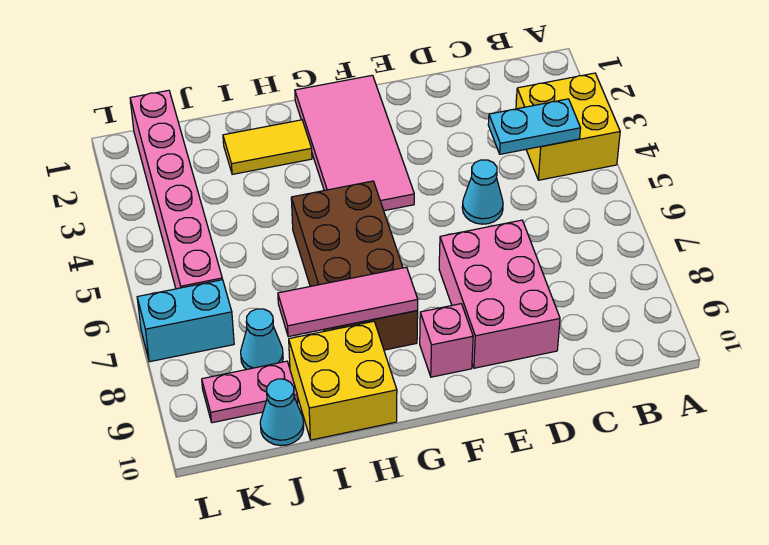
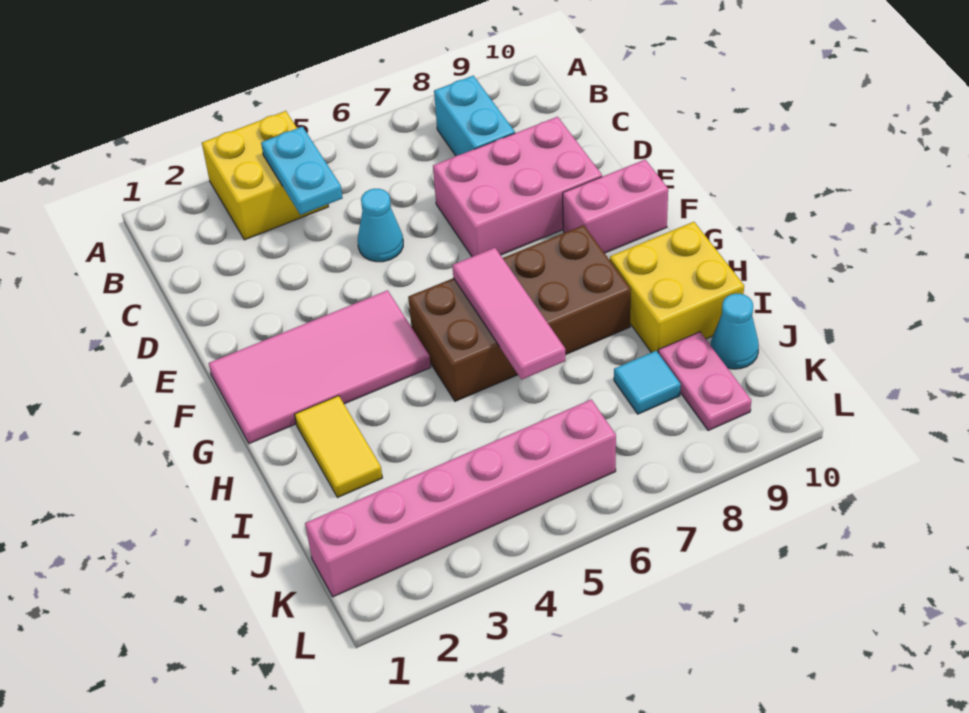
pink 1x1 brick [420,304,473,377] -> pink 1x2 brick [563,160,668,253]
pink 1x3 tile [278,267,418,337] -> pink 1x3 tile moved to [452,248,565,379]
cyan 1x1 cone [241,309,283,369] -> cyan 1x1 tile [614,351,681,414]
cyan 1x2 brick [137,280,234,362] -> cyan 1x2 brick moved to [434,76,515,156]

